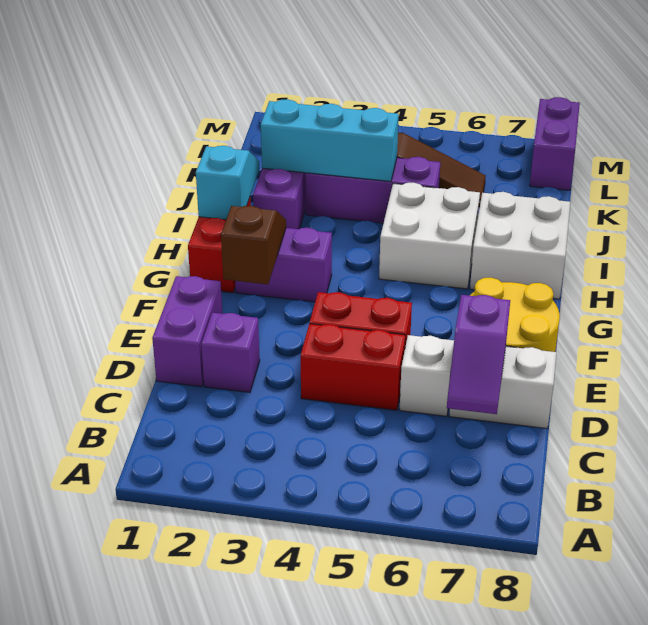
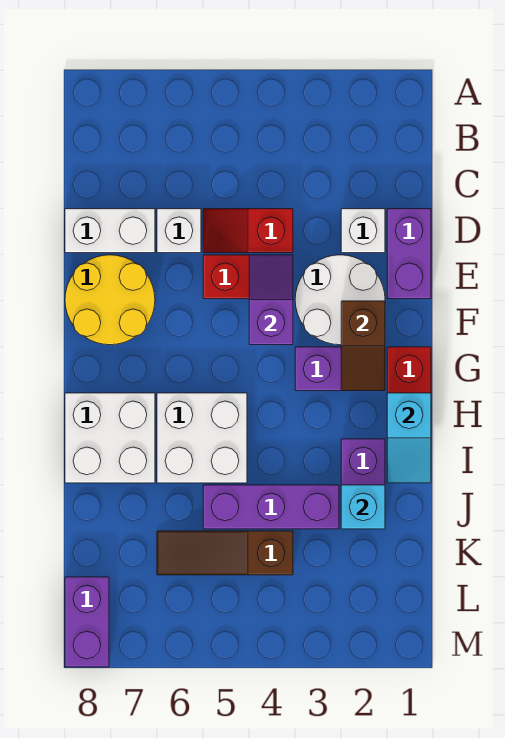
purple 1x2 slope [447,295,510,414] -> purple 1x2 slope moved to [249,255,293,345]
purple 1x1 brick [201,313,260,392] -> white 1x1 brick [341,209,385,253]
red 1x2 brick [301,324,405,410] -> red 1x2 slope [203,209,293,253]
none -> white 2x2 round brick [295,255,385,345]
cyan 1x3 brick [261,99,399,181] -> cyan 1x1 brick [341,485,385,529]

